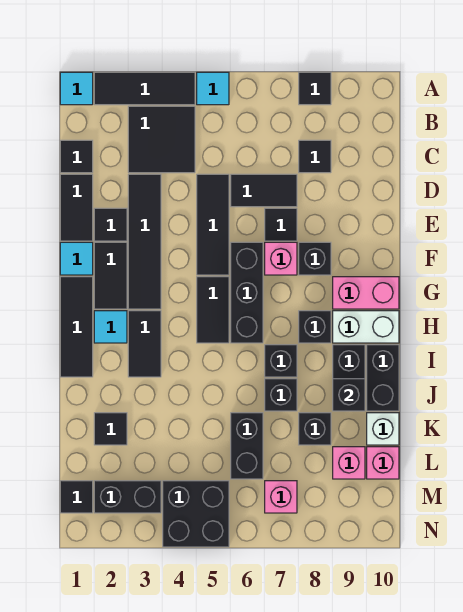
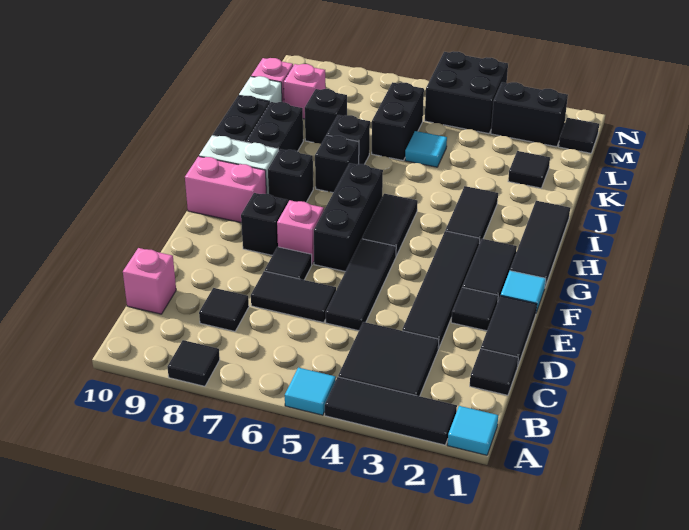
cyan 1x1 tile [94,311,127,343] -> cyan 1x1 tile moved to [405,131,447,167]
black 1x1 brick [333,379,365,411] -> none
pink 1x1 brick [265,481,297,513] -> pink 1x1 brick moved to [123,248,176,314]

